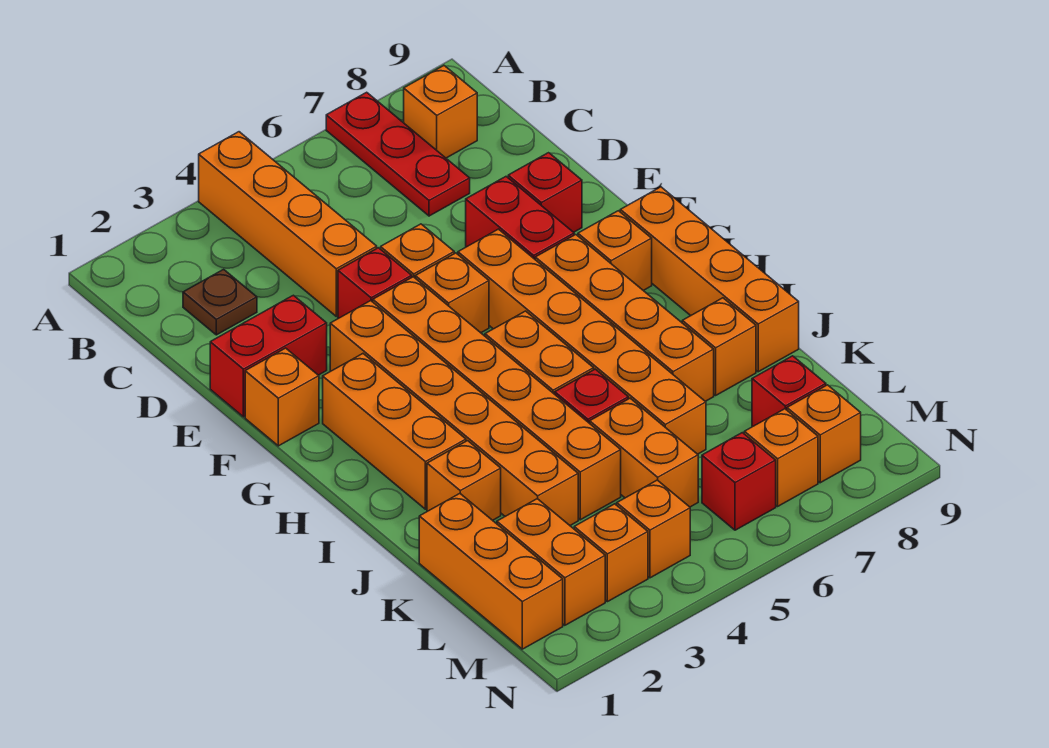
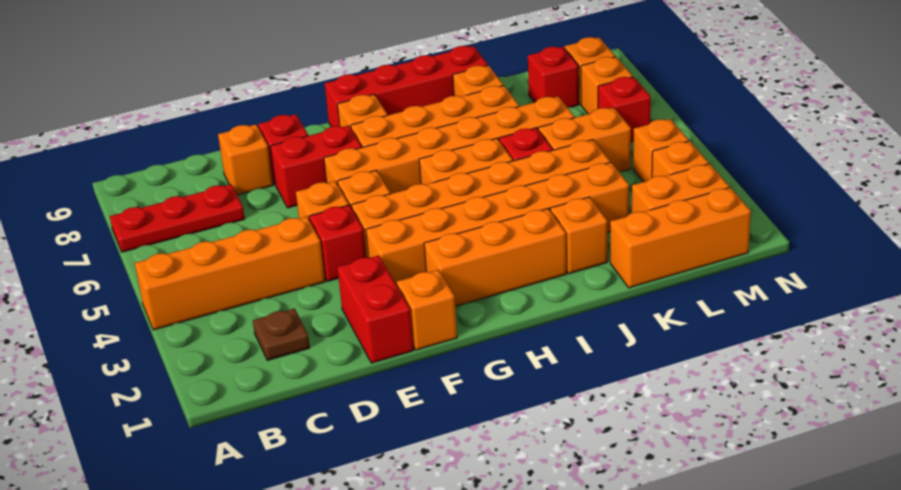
orange 1x1 brick [404,66,477,158] -> orange 1x1 brick moved to [218,124,273,195]
orange 1x4 brick [620,187,799,372] -> red 1x4 brick [325,46,488,127]

